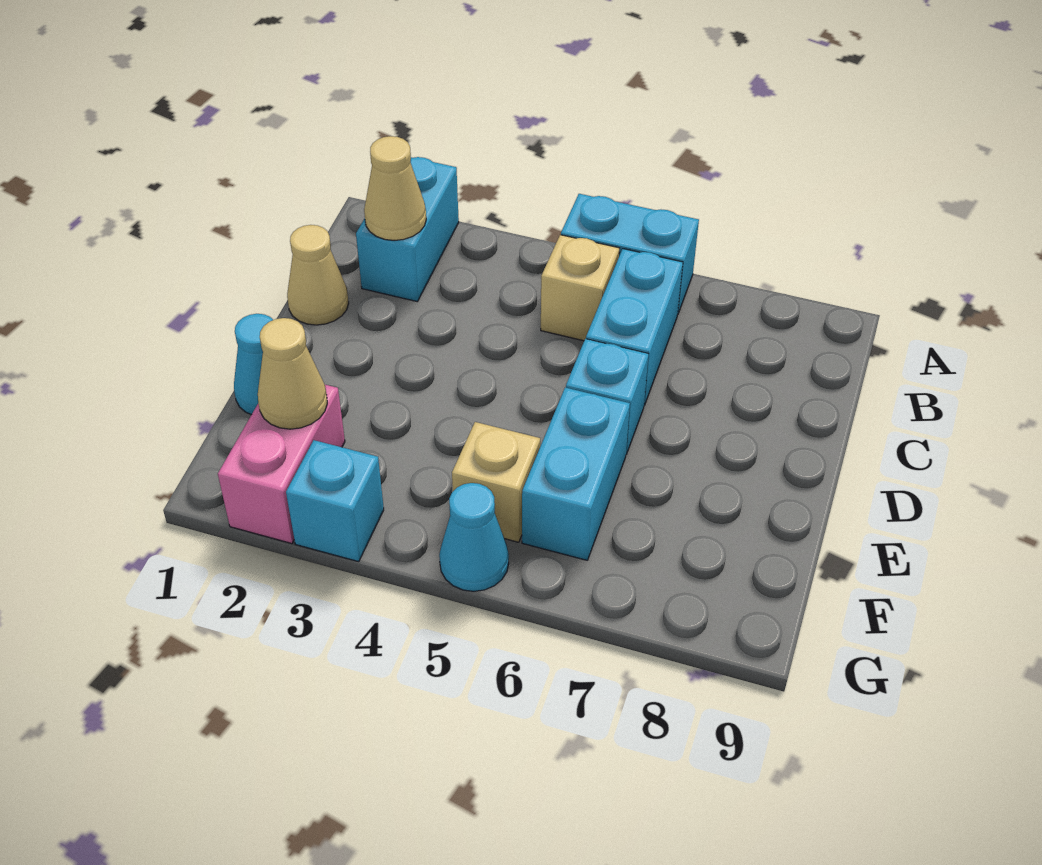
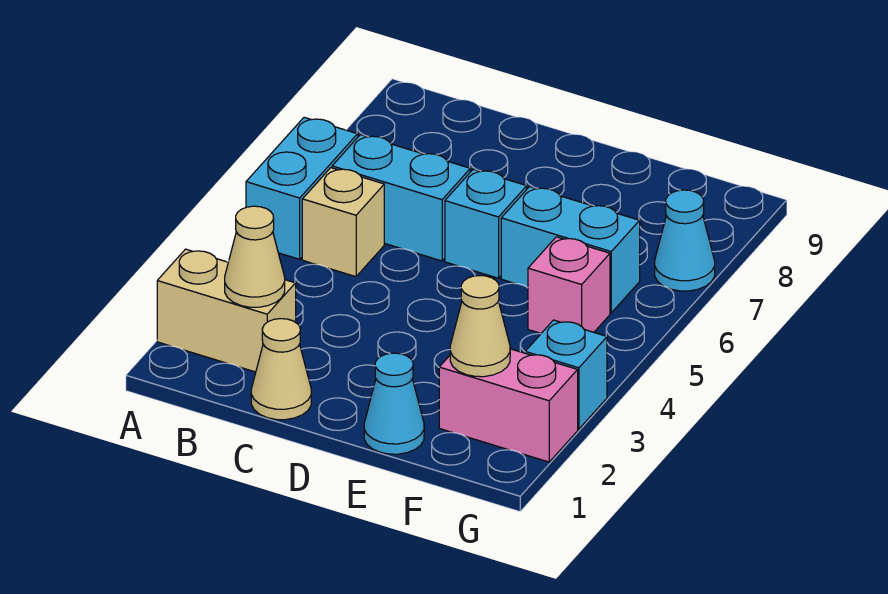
cyan 1x2 brick [356,157,459,302] -> tan 1x2 brick [157,249,296,372]
tan 1x1 brick [452,422,540,542] -> pink 1x1 brick [528,237,610,333]
cyan 1x1 cone [439,483,509,591] -> cyan 1x1 cone moved to [655,190,715,291]

